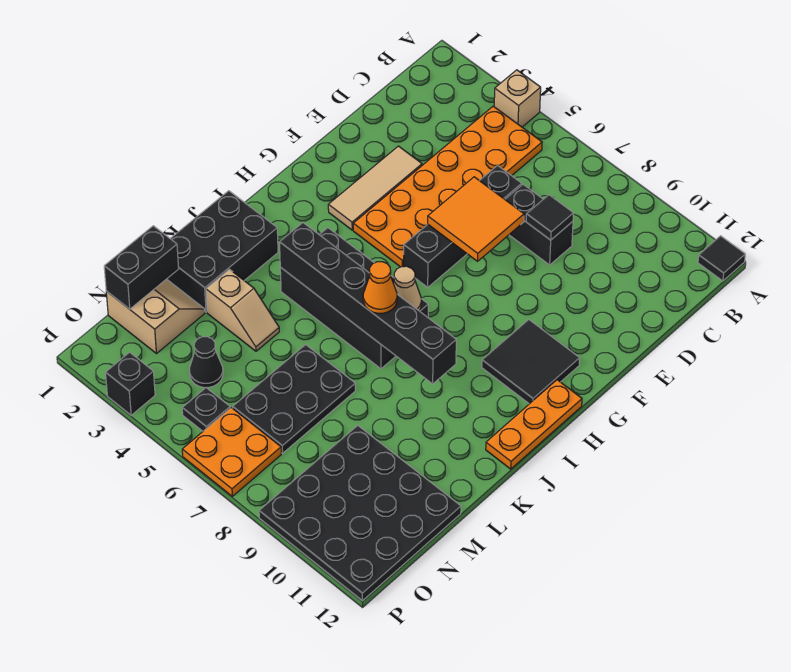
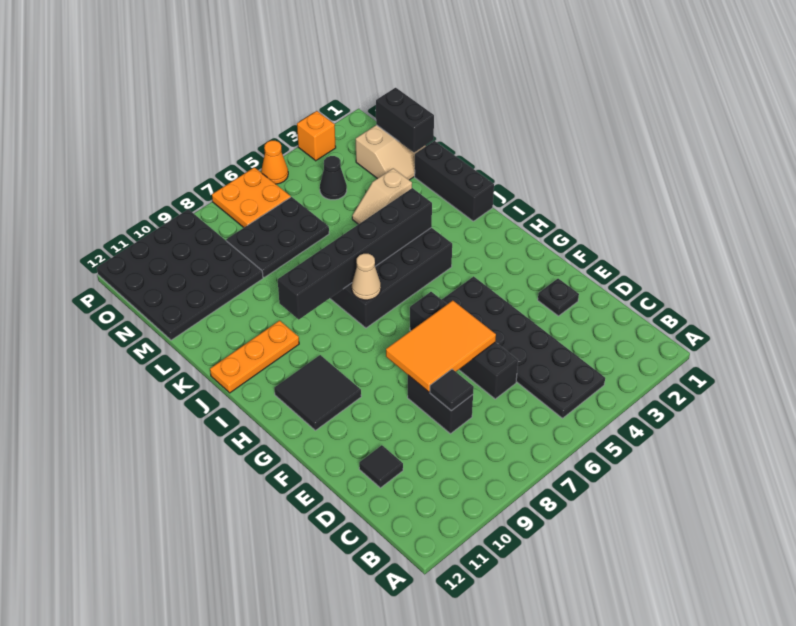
tan 1x1 brick [494,70,541,127] -> none
black 1x1 tile [698,236,745,281] -> black 1x1 tile moved to [359,445,403,488]
orange 2x6 plate [353,106,542,267] -> black 2x6 plate [442,276,605,418]
black 1x2 brick [505,185,573,265] -> black 1x2 brick turned to [408,375,473,434]
tan 1x3 tile [328,146,422,230] -> none
orange 2x2 tile [428,177,524,261] -> orange 2x3 tile [386,301,496,392]
orange 1x3 plate [486,380,582,469] -> orange 1x3 plate turned to [210,321,299,393]
black 2x3 brick [167,191,278,312] -> black 1x3 brick [415,141,494,221]
orange 1x1 cone [363,262,397,313] -> orange 1x1 cone moved to [261,141,288,184]
black 2x3 plate [233,345,355,453] -> black 2x3 plate turned to [226,197,329,278]
black 1x1 plate [182,388,230,431] -> black 1x1 plate moved to [538,279,579,316]
black 1x1 brick [105,352,155,415] -> orange 1x1 brick [297,111,336,161]

